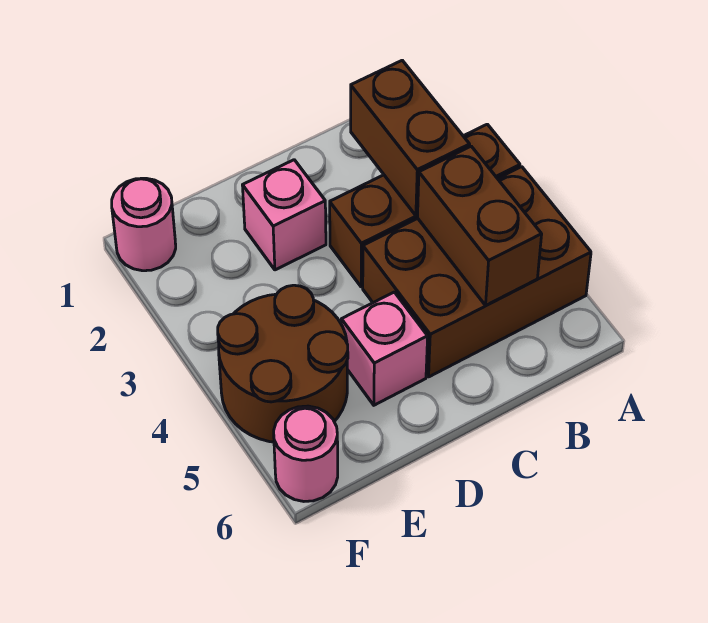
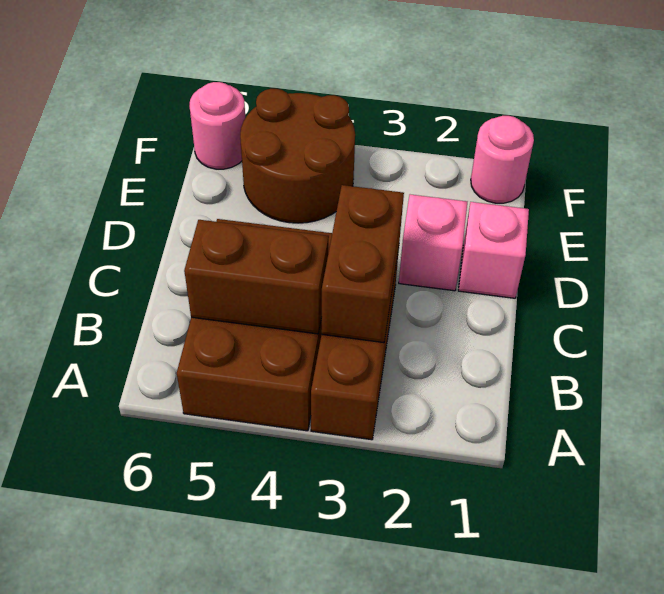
brown 1x2 brick [351,60,470,216] -> brown 1x2 brick turned to [321,185,404,343]
pink 1x1 brick [341,292,428,405] -> pink 1x1 brick moved to [458,202,529,298]

